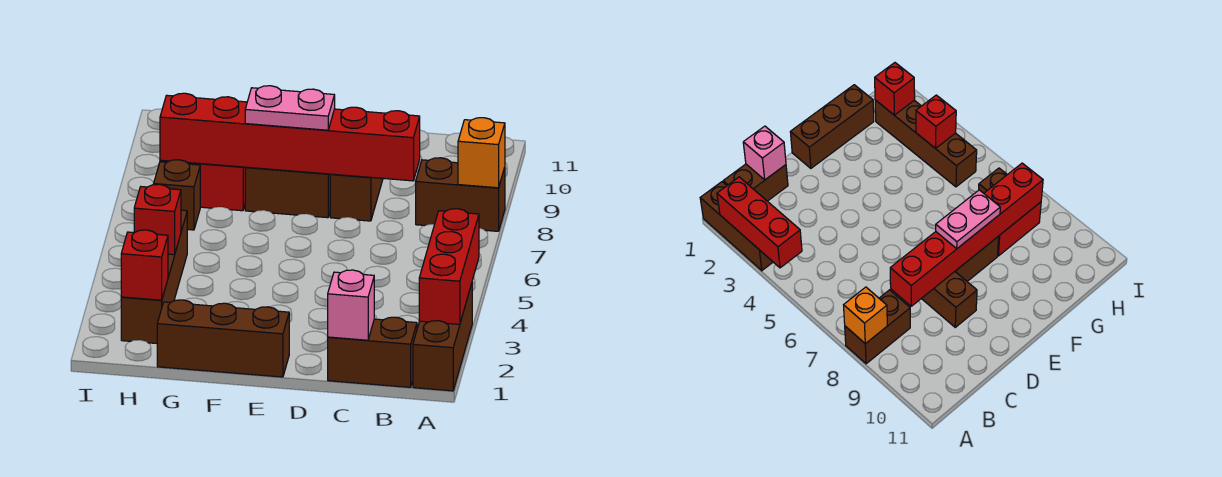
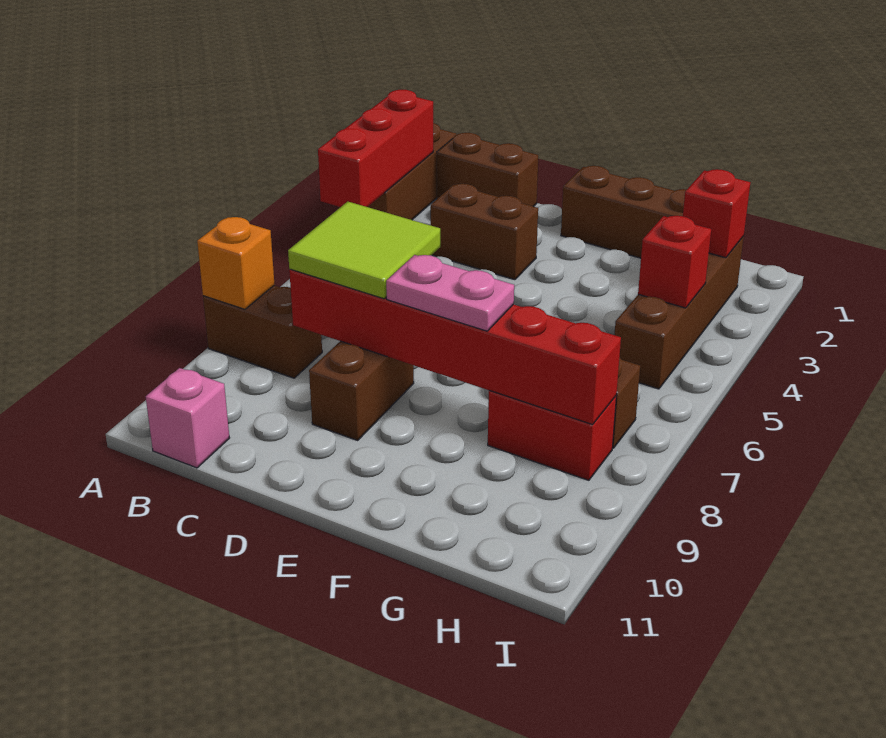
pink 1x1 brick [328,270,374,340] -> pink 1x1 brick moved to [146,368,229,468]
none -> lime 2x2 tile [288,201,440,299]
brown 1x2 brick [245,167,331,218] -> brown 1x2 brick moved to [431,184,538,280]

